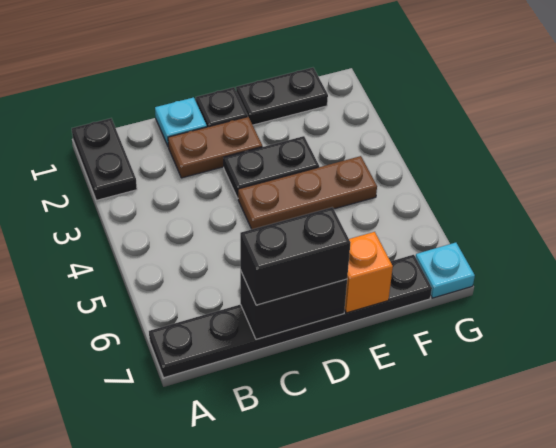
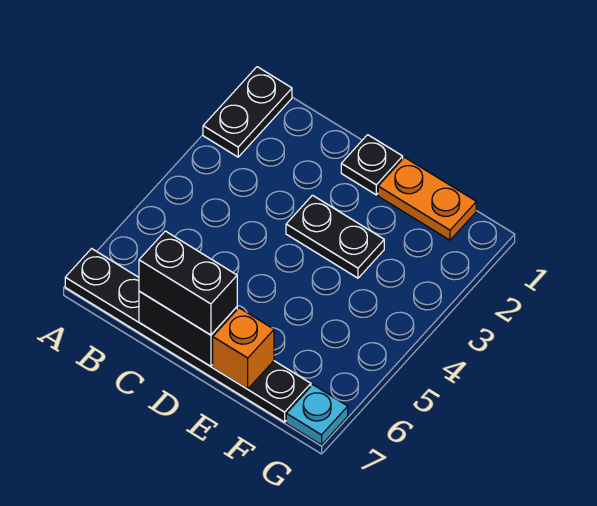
cyan 1x1 plate [155,97,207,147] -> none
brown 1x2 plate [168,117,262,178] -> none
brown 1x3 plate [238,156,377,229] -> none
black 1x2 plate [236,68,328,125] -> orange 1x2 plate [378,157,476,240]

